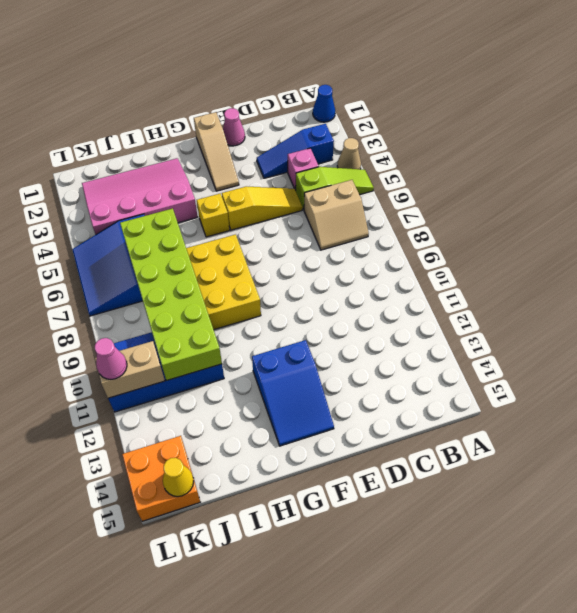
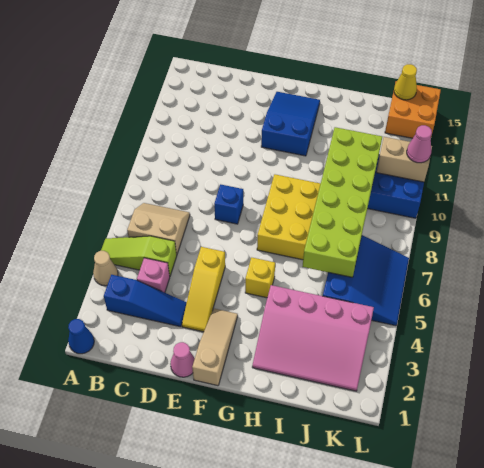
yellow 1x3 slope [222,186,303,230] -> yellow 1x3 slope turned to [182,247,225,332]
none -> blue 1x1 brick [214,184,243,224]

